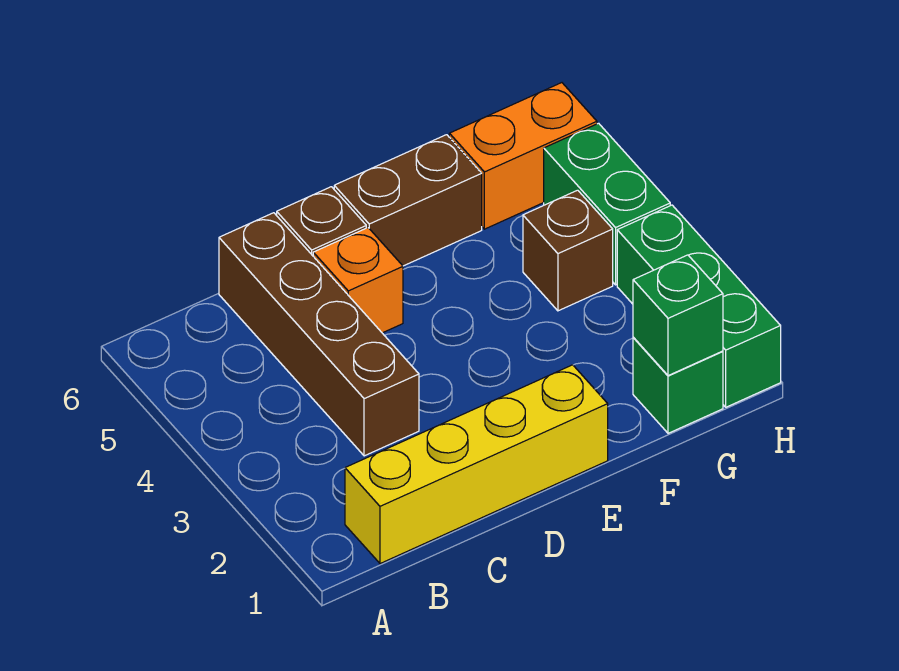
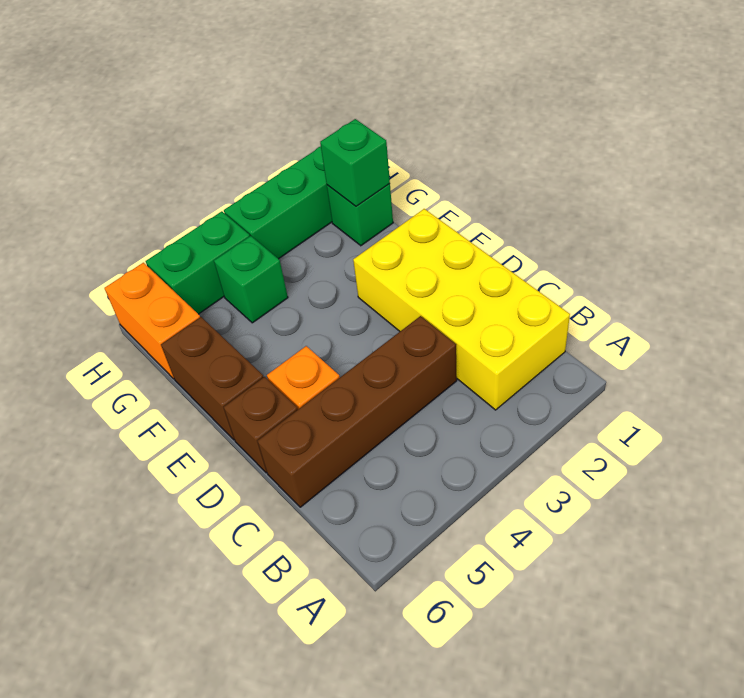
yellow 1x4 brick [345,365,608,564] -> yellow 2x4 brick [353,209,570,410]
brown 1x1 brick [523,190,613,311] -> green 1x1 brick [214,236,288,323]

